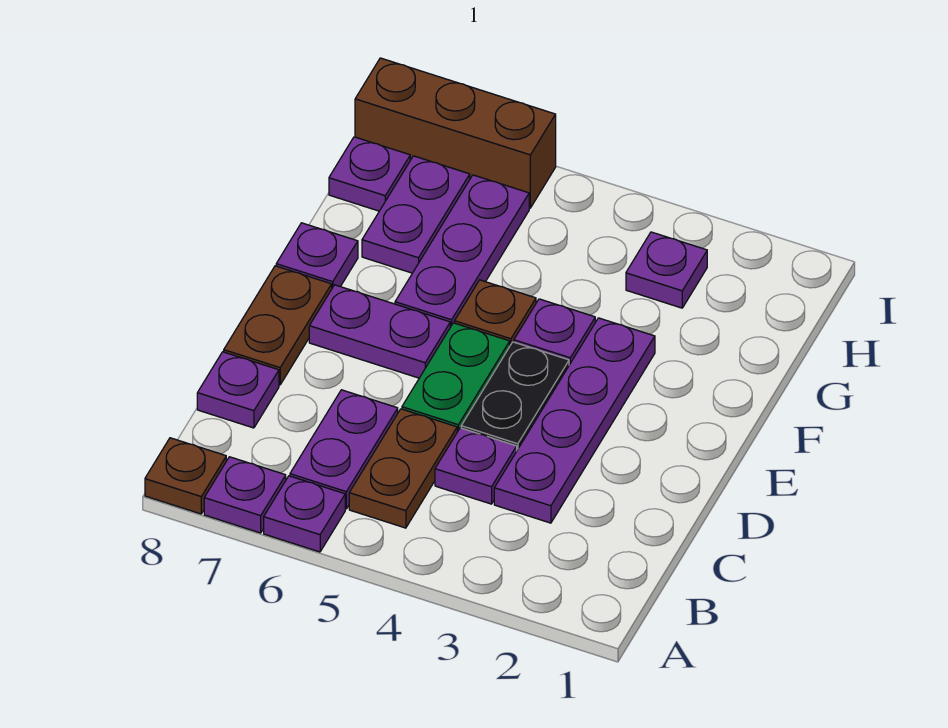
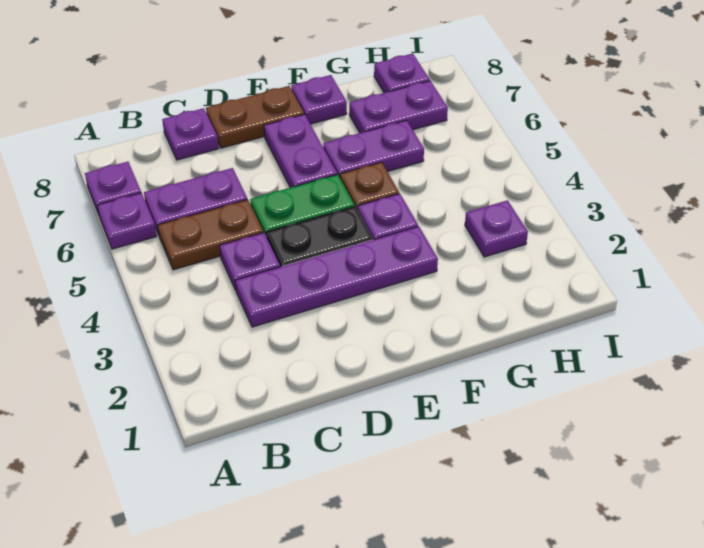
brown 1x1 plate [145,438,226,514] -> none
purple 1x3 plate [395,175,529,327] -> purple 1x2 plate [323,120,424,177]
brown 1x3 brick [355,58,556,208] -> none

